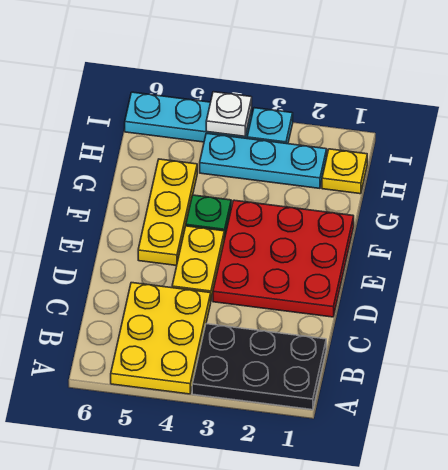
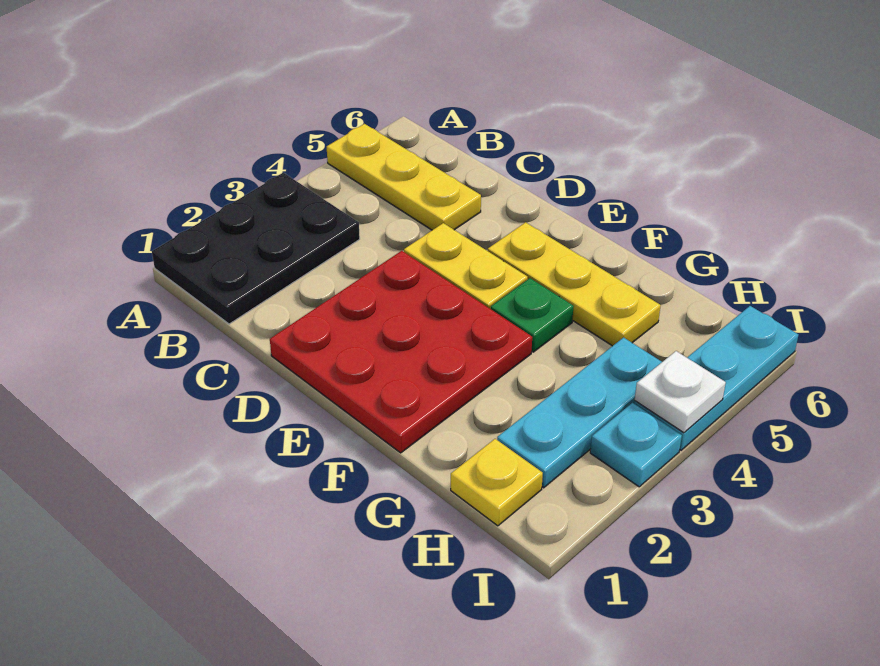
yellow 2x3 plate [111,283,211,394] -> yellow 1x3 plate [327,124,481,230]

